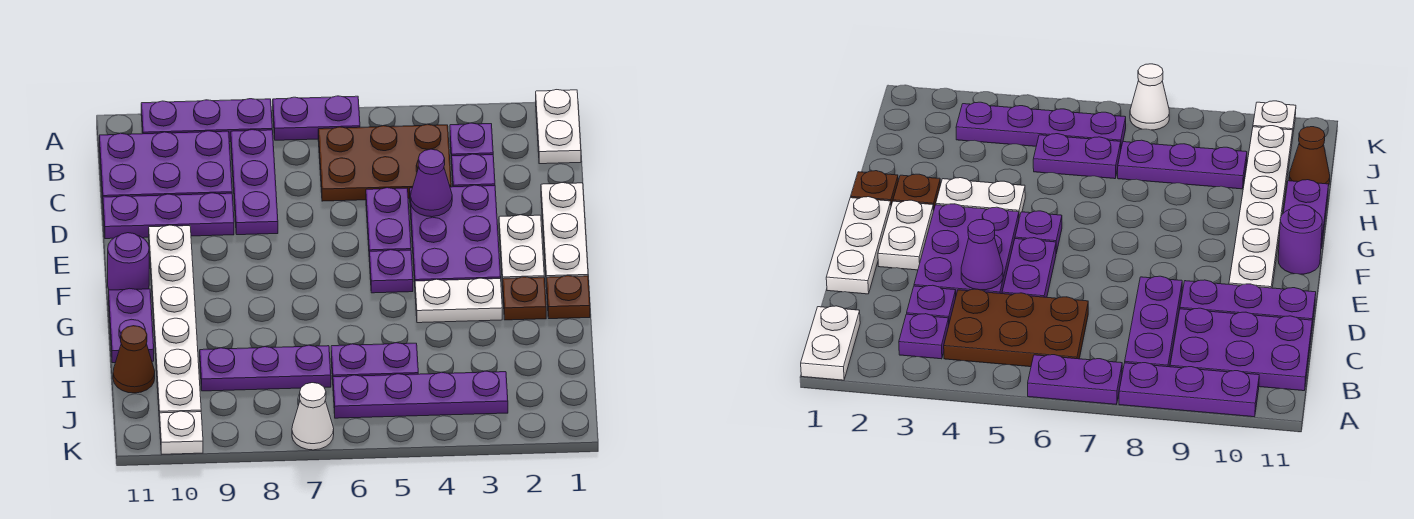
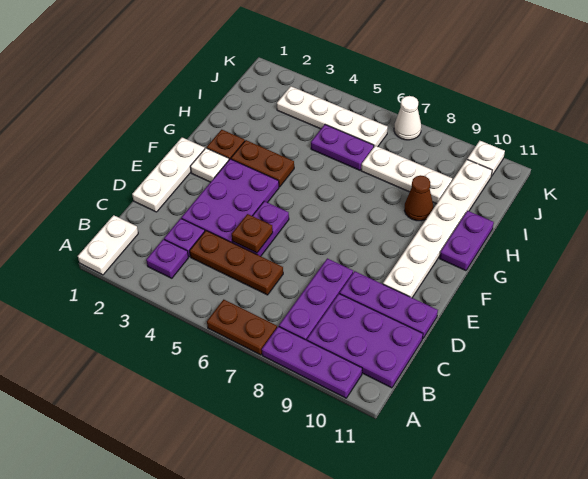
purple 1x2 plate [273,96,360,140] -> brown 1x2 plate [207,300,277,355]
brown 2x3 plate [318,124,451,201] -> brown 1x3 plate [190,231,283,295]
purple 1x1 cone [411,149,452,217] -> none
white 1x2 plate [499,215,544,286] -> white 1x1 plate [190,148,229,182]
purple 1x1 plate [370,250,413,293] -> none
purple 1x1 round brick [108,233,149,290] -> none
brown 1x1 plate [547,276,590,319] -> brown 1x1 plate moved to [232,214,273,253]
white 1x2 plate [415,278,502,323] -> brown 1x2 plate [231,140,294,187]
purple 1x3 plate [200,345,331,391] -> white 1x3 plate [361,146,452,204]
brown 1x1 cone [113,326,155,393] -> brown 1x1 cone moved to [404,175,433,221]
purple 1x4 plate [333,371,508,418] -> white 1x4 plate [277,86,388,147]

